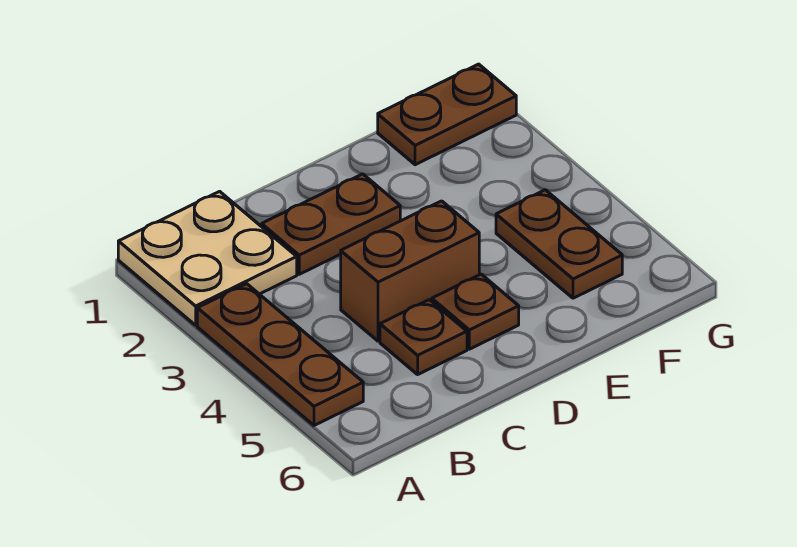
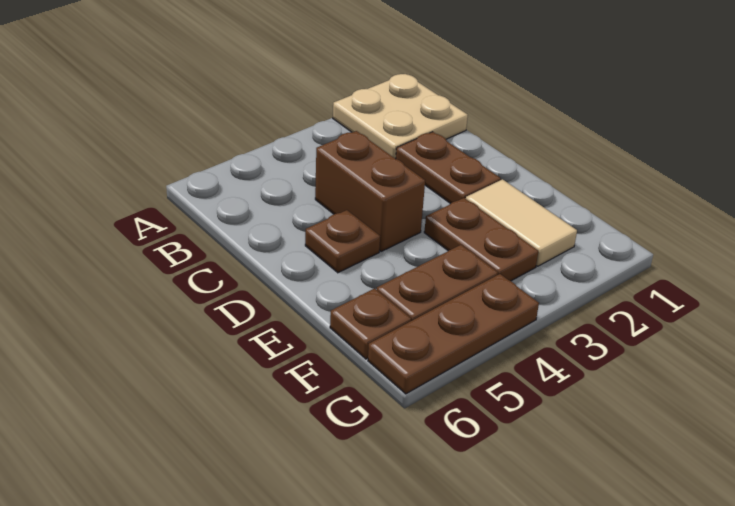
brown 1x3 plate [197,284,363,425] -> brown 1x3 plate moved to [368,274,539,394]
brown 1x1 plate [380,300,467,374] -> brown 1x1 plate moved to [330,289,411,359]
none -> tan 1x2 tile [466,179,577,266]
brown 1x2 plate [378,64,516,165] -> brown 1x2 plate moved to [424,198,538,281]

